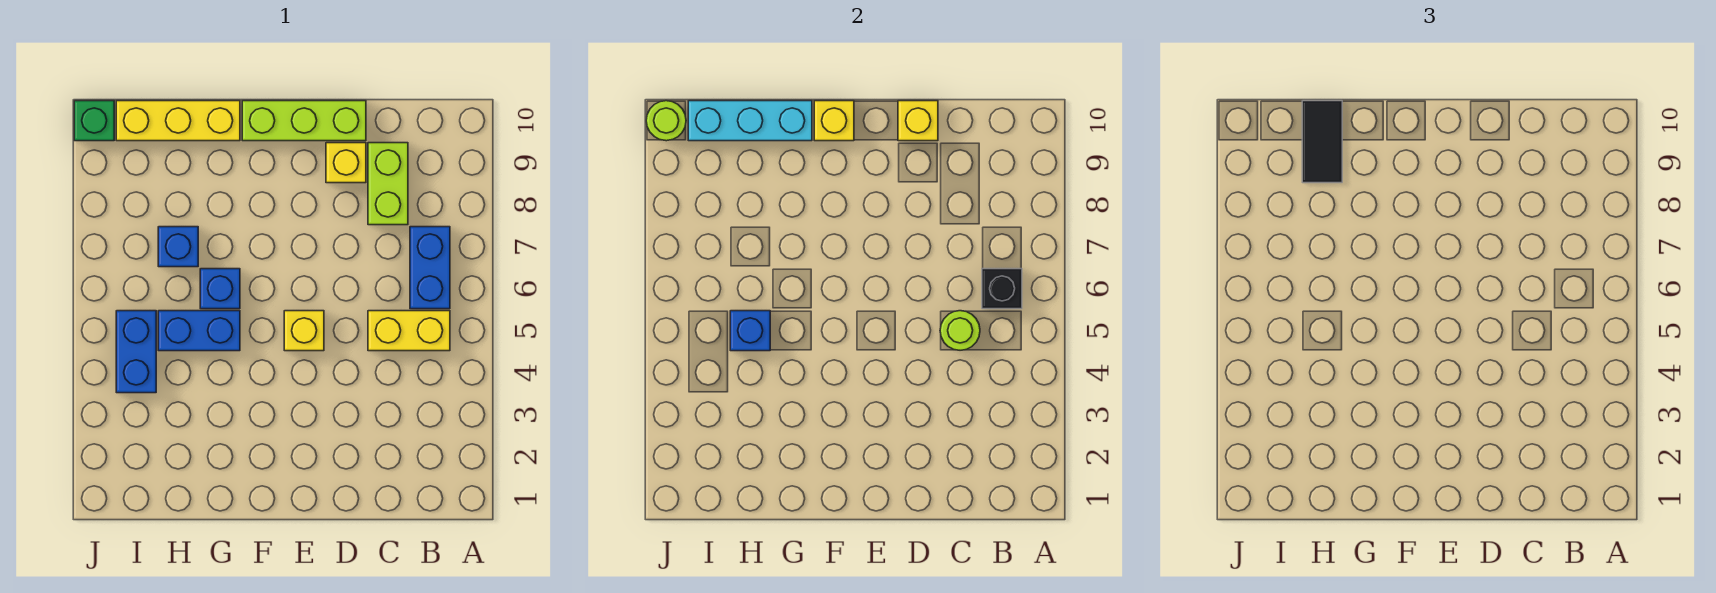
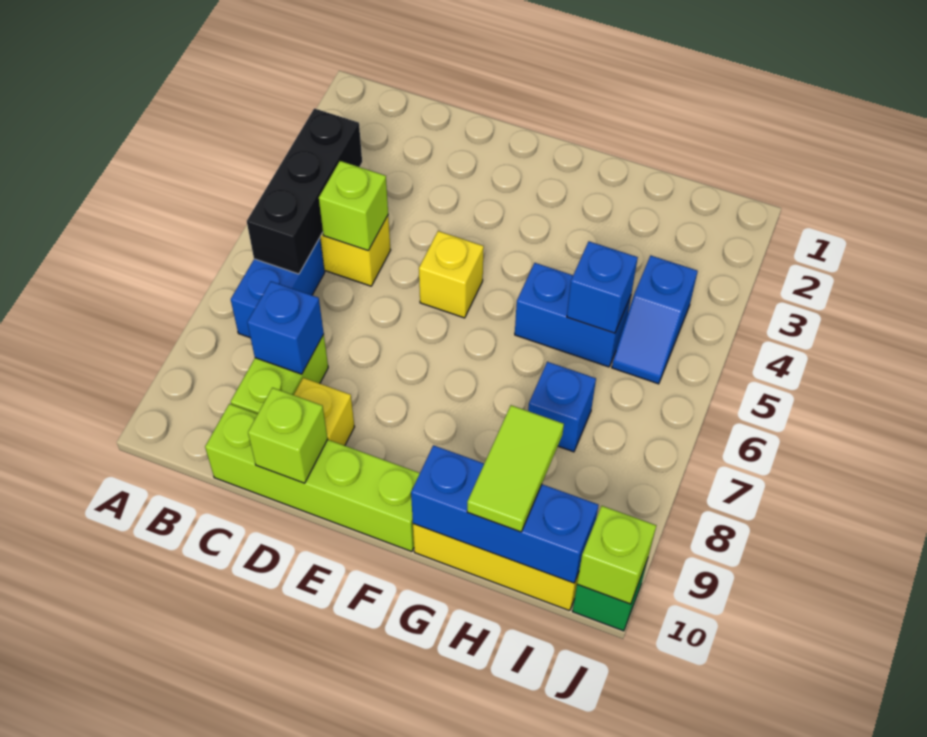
black 1x1 brick [982,269,1022,309] -> black 1x3 brick [247,108,362,274]
lime 1x1 round brick [940,311,980,350] -> lime 1x1 brick [319,161,388,251]
lime 1x3 brick [242,101,366,141] -> lime 1x4 brick [205,404,420,552]
yellow 1x1 brick [898,101,938,141] -> lime 1x1 brick [248,388,328,483]
yellow 1x1 brick [814,101,854,141] -> none
blue 1x1 brick [200,269,240,309] -> blue 1x1 brick moved to [247,281,324,374]
cyan 1x3 brick [688,101,812,141] -> blue 1x3 brick [411,445,599,583]
black 1x2 tile [1302,101,1342,183] -> lime 1x2 tile [467,405,564,532]
blue 1x2 brick [116,311,156,393] -> blue 1x2 slope [612,256,698,384]
lime 1x1 round brick [646,101,686,141] -> lime 1x1 brick [577,506,656,604]

